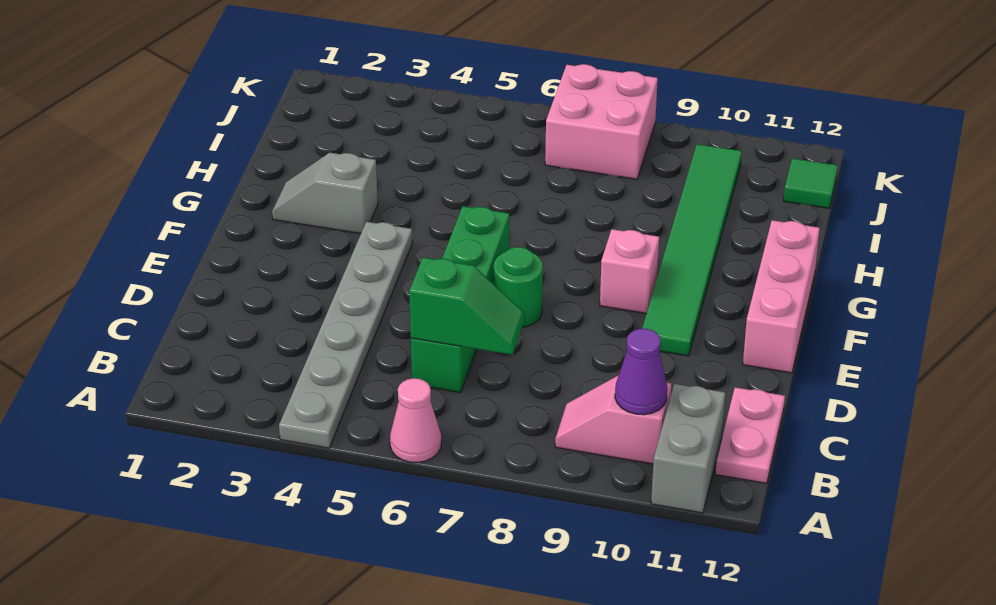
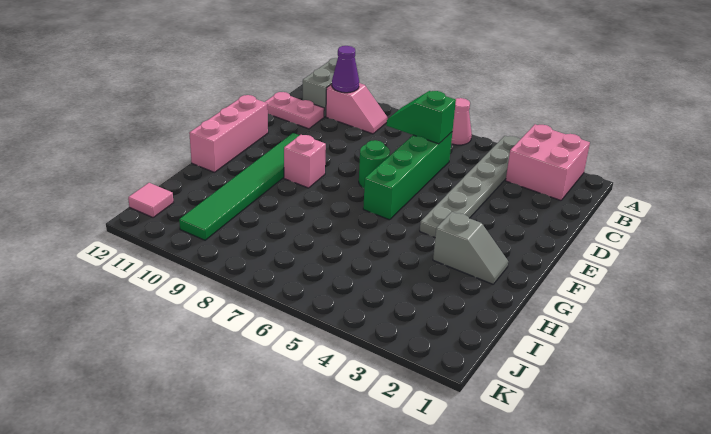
pink 1x2 plate [715,387,785,483] -> pink 1x2 plate turned to [265,92,324,129]
pink 2x2 brick [545,64,658,179] -> pink 2x2 brick moved to [506,124,590,200]
green 1x1 tile [784,158,838,208] -> pink 1x1 tile [128,183,174,218]

